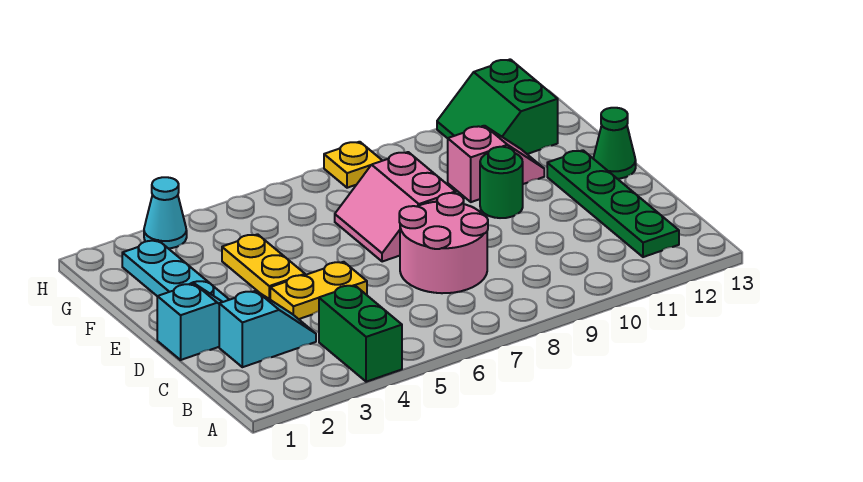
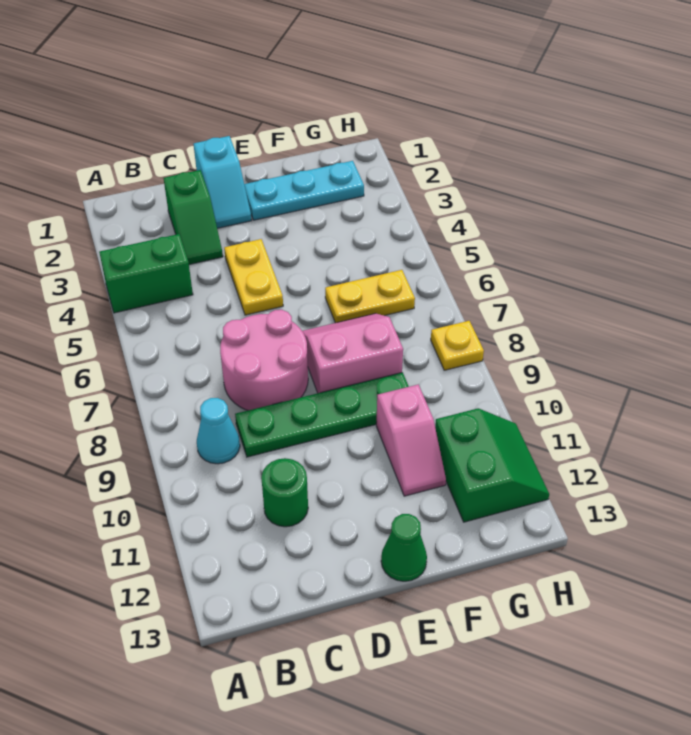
green 1x4 plate [547,150,679,257] -> green 1x4 plate moved to [235,372,409,457]
cyan 1x2 slope [219,291,316,367] -> green 1x2 slope [164,170,223,265]
yellow 1x2 plate [222,234,305,299] -> yellow 1x2 plate moved to [325,270,415,323]
green 1x1 round brick [480,147,523,218] -> green 1x1 round brick moved to [261,458,308,527]
green 2x2 slope [437,59,558,154] -> green 2x2 slope turned to [435,408,549,522]
cyan 1x1 cone [144,177,187,248] -> cyan 1x1 cone moved to [197,398,240,464]

